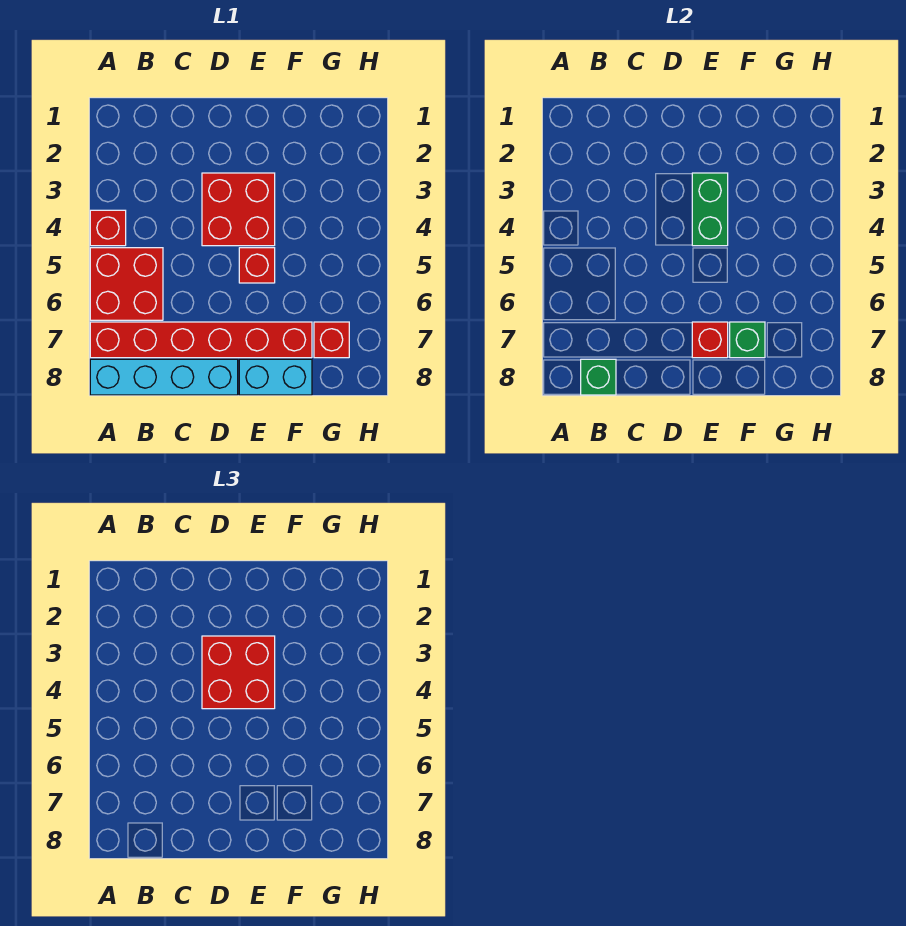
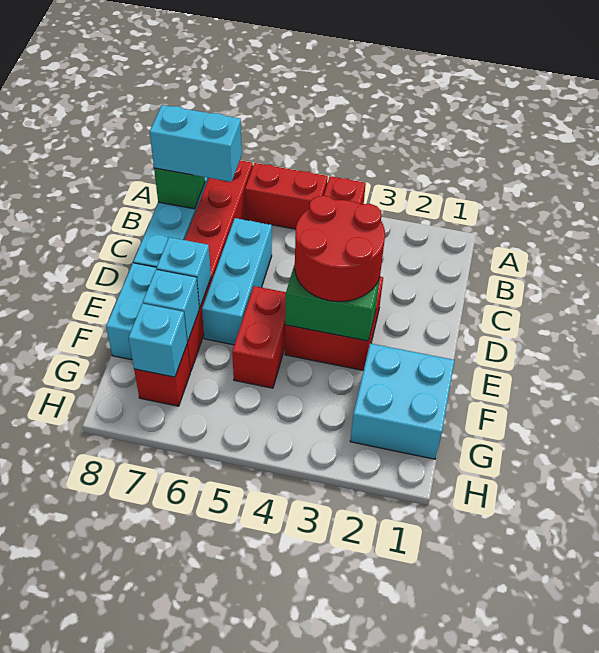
red 2x2 brick [90,248,163,320] -> red 1x2 brick [245,163,328,229]
none -> cyan 1x2 brick [150,105,242,182]
none -> cyan 1x3 brick [202,218,272,345]
red 2x2 brick [202,636,275,709] -> red 2x2 round brick [295,196,385,301]
red 1x1 brick [239,248,275,283] -> red 1x2 brick [232,286,286,388]
red 1x1 brick [692,322,728,358] -> cyan 1x1 brick [156,237,211,308]
none -> cyan 2x2 brick [350,343,455,459]
green 1x1 brick [730,322,765,358] -> cyan 1x1 brick [143,270,199,342]
none -> cyan 1x1 brick [128,304,187,377]

